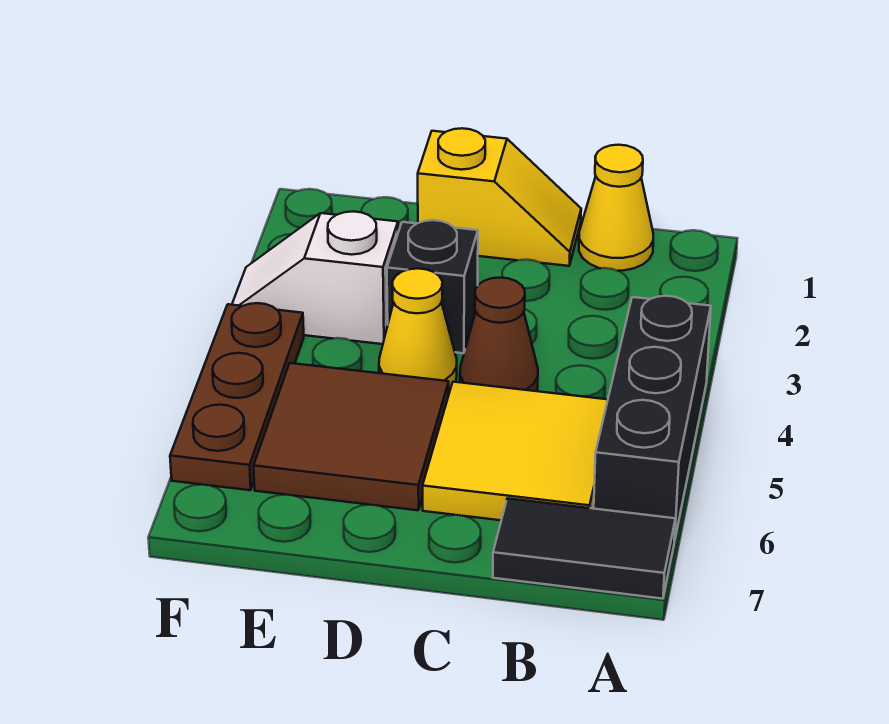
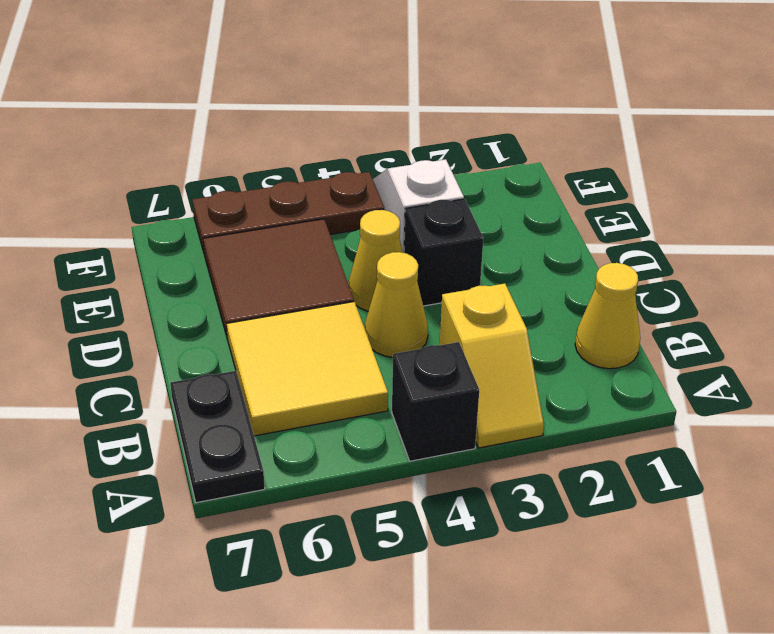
black 1x3 brick [594,296,711,541] -> black 1x1 brick [392,342,479,461]
black 1x2 tile [493,498,675,599] -> black 1x2 plate [170,371,265,503]
yellow 1x2 slope [418,128,581,266] -> yellow 1x2 slope moved to [440,283,544,448]
brown 1x1 cone [460,278,538,391] -> yellow 1x1 cone [365,252,428,357]

